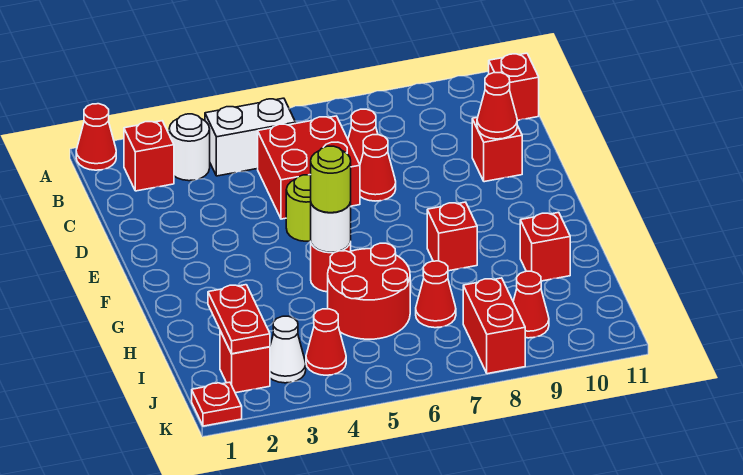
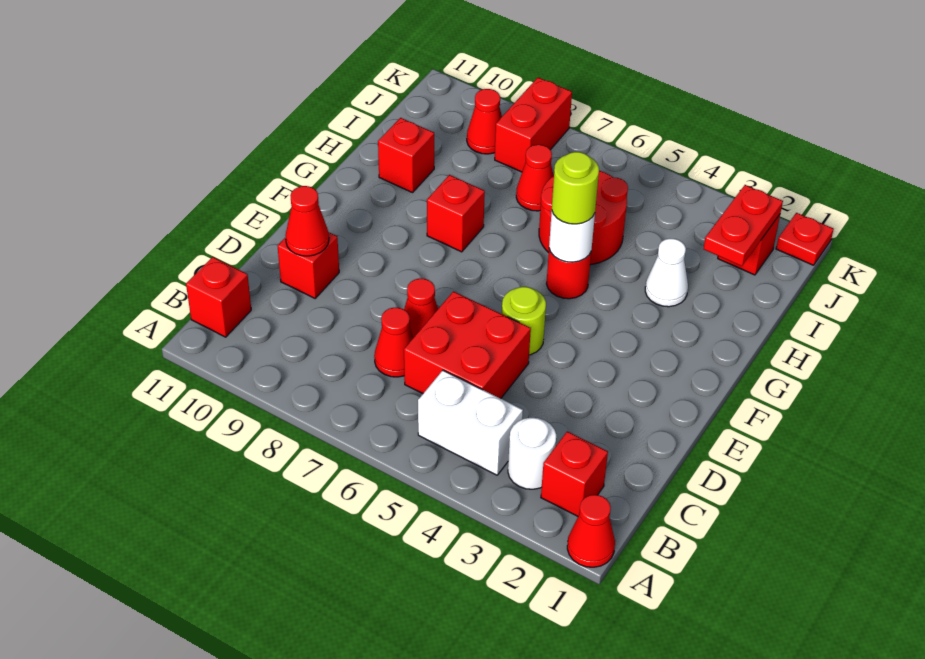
white 1x1 cone [270,316,306,383] -> white 1x1 cone moved to [645,238,688,307]
red 1x1 cone [306,309,346,375] -> none

